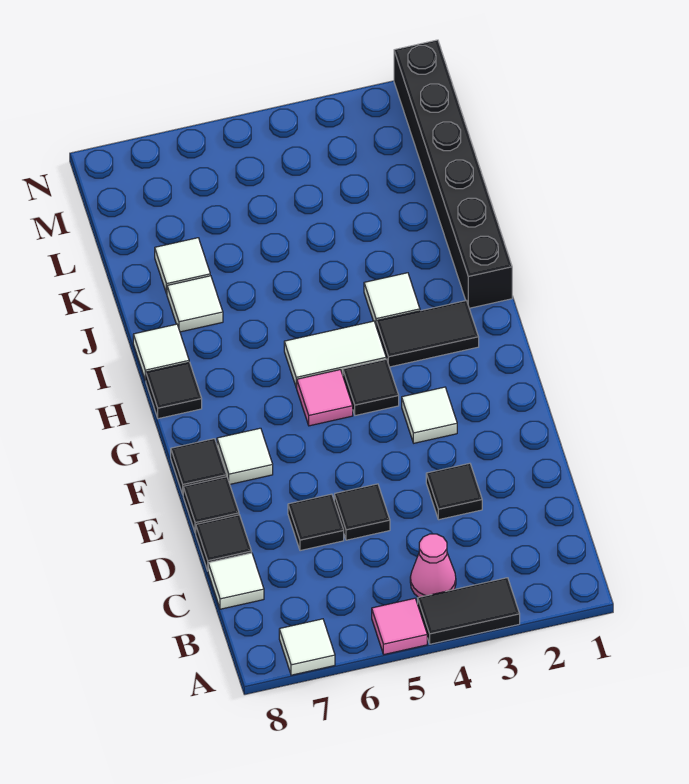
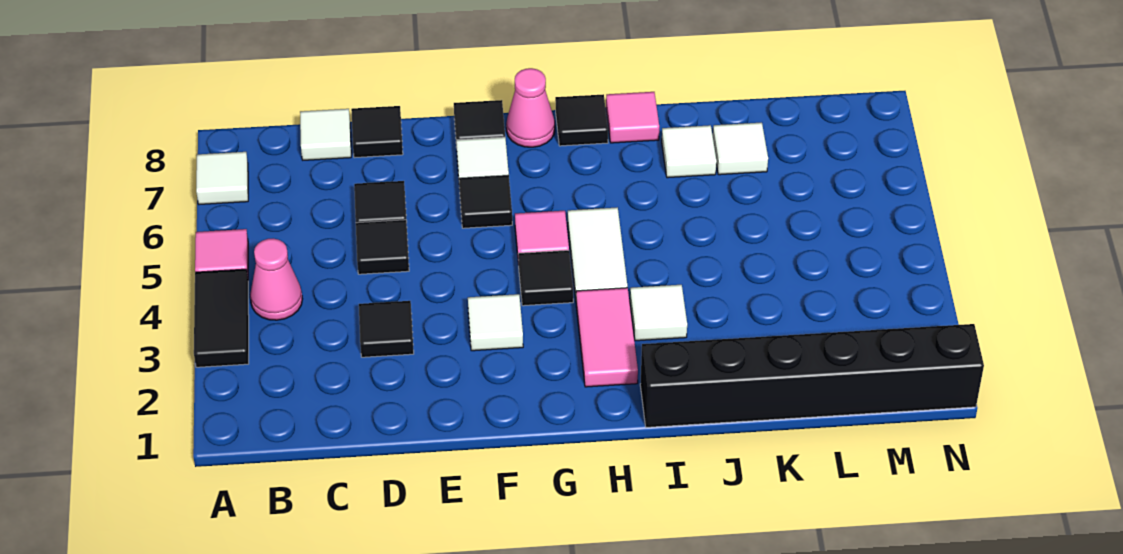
black 1x1 tile [183,477,239,533] -> black 1x1 tile moved to [459,175,512,228]
none -> pink 1x1 cone [506,68,555,147]
black 1x2 tile [377,301,479,367] -> pink 1x2 tile [576,288,638,387]
white 1x1 tile [133,324,189,381] -> pink 1x1 tile [606,92,659,143]

